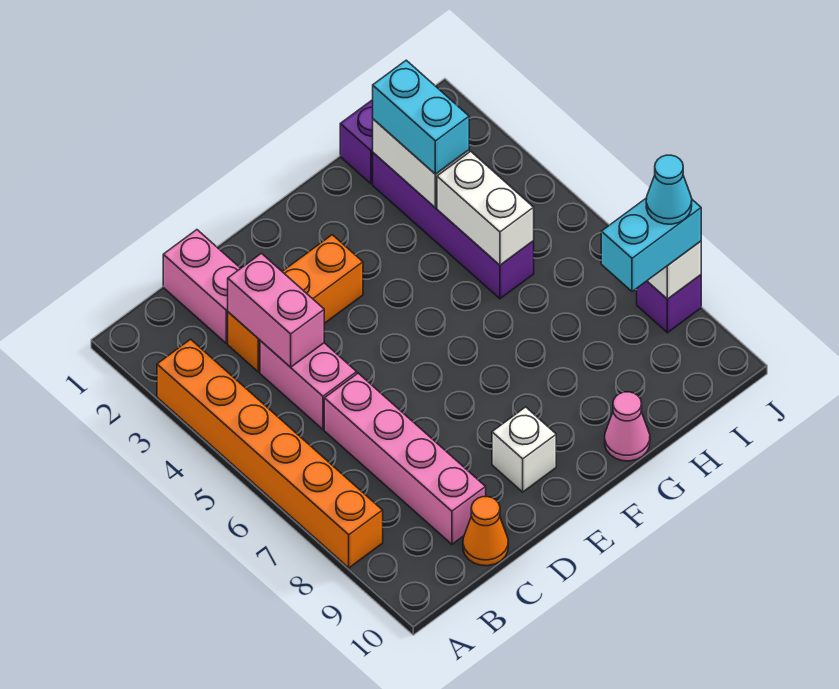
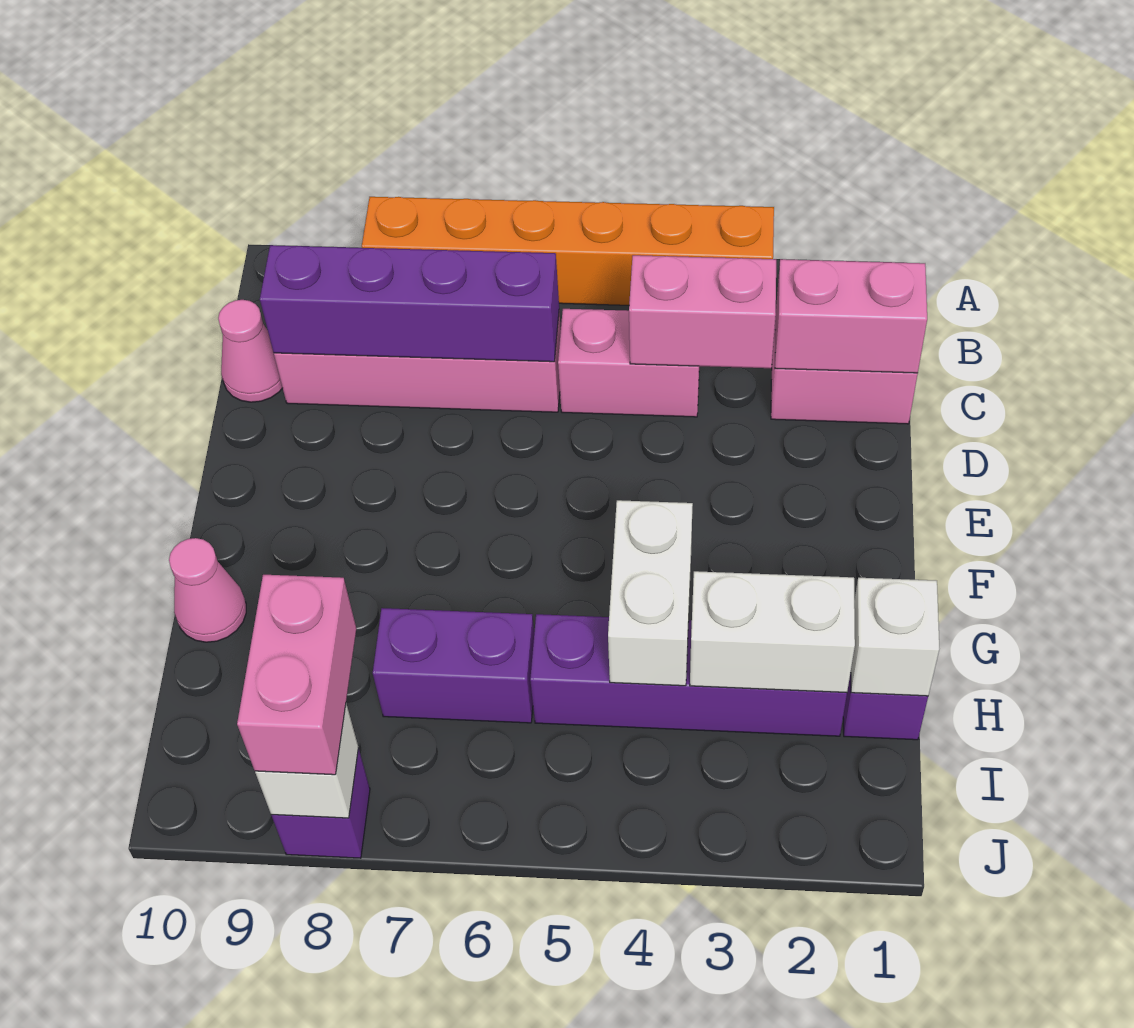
none -> pink 1x2 brick [775,259,927,373]
orange 1x3 brick [228,235,363,372] -> none
none -> purple 1x4 brick [260,245,559,362]
orange 1x1 cone [463,497,508,566] -> pink 1x1 cone [218,300,282,402]
white 1x1 brick [492,407,556,492] -> white 1x1 brick moved to [851,578,939,696]
cyan 1x2 brick [373,60,469,174] -> none
white 1x2 brick [437,151,534,265] -> white 1x2 brick turned to [608,500,693,686]
none -> purple 1x2 brick [373,608,534,723]
cyan 1x2 brick [601,198,701,292] -> pink 1x2 brick [237,575,356,775]
cyan 1x1 cone [646,155,692,224] -> none

